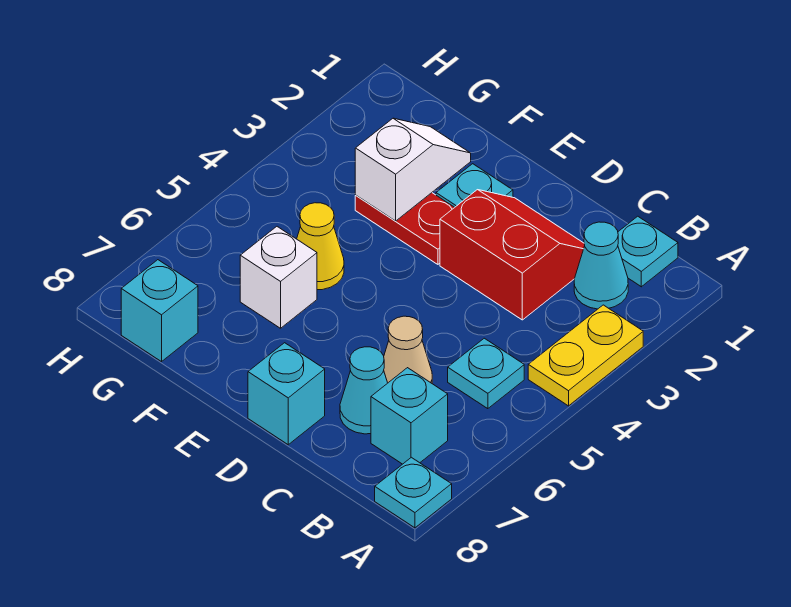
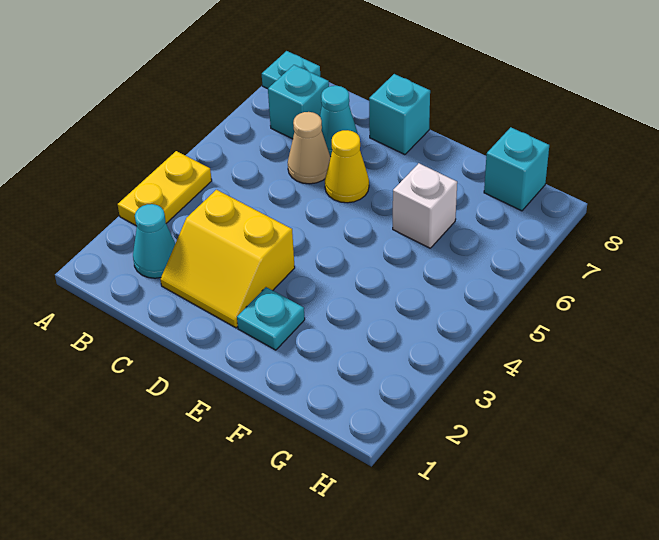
cyan 1x1 plate [618,216,678,287] -> none
cyan 1x1 plate [448,338,524,409] -> none
red 2x2 slope [440,190,585,320] -> yellow 2x2 slope [160,190,295,328]
red 1x2 plate [355,193,455,264] -> none
white 1x2 slope [355,118,471,221] -> none
yellow 1x1 cone [297,203,344,290] -> yellow 1x1 cone moved to [325,130,369,203]

